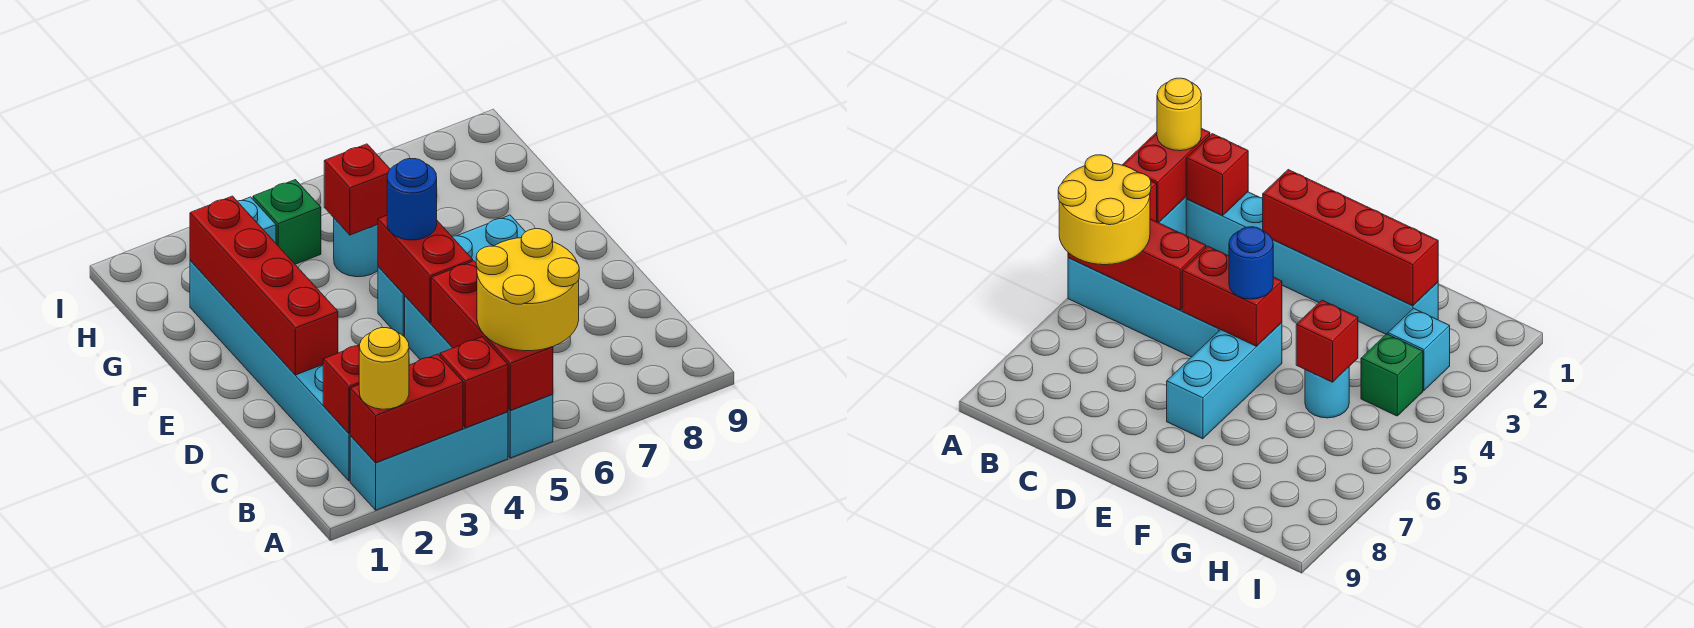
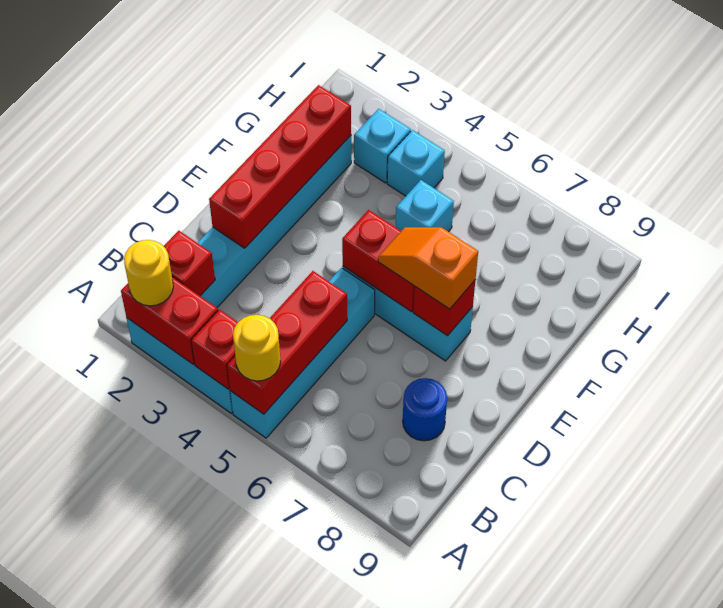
yellow 2x2 round brick [476,229,579,351] -> yellow 1x1 round brick [233,315,281,381]
red 1x2 brick [378,216,473,323] -> red 1x2 brick turned to [342,210,415,312]
blue 1x1 round brick [387,159,437,240] -> blue 1x1 round brick moved to [403,378,447,441]
none -> orange 1x2 slope [378,227,478,309]
cyan 1x1 round brick [334,218,378,277] -> cyan 1x1 brick [396,180,454,232]
red 1x1 brick [324,144,390,235] -> red 1x1 brick moved to [413,280,475,336]
green 1x1 brick [253,180,321,264] -> cyan 1x1 brick [387,130,445,196]

